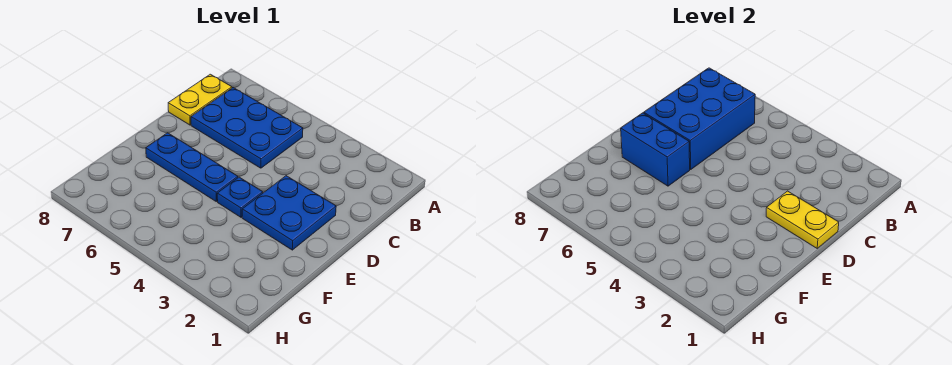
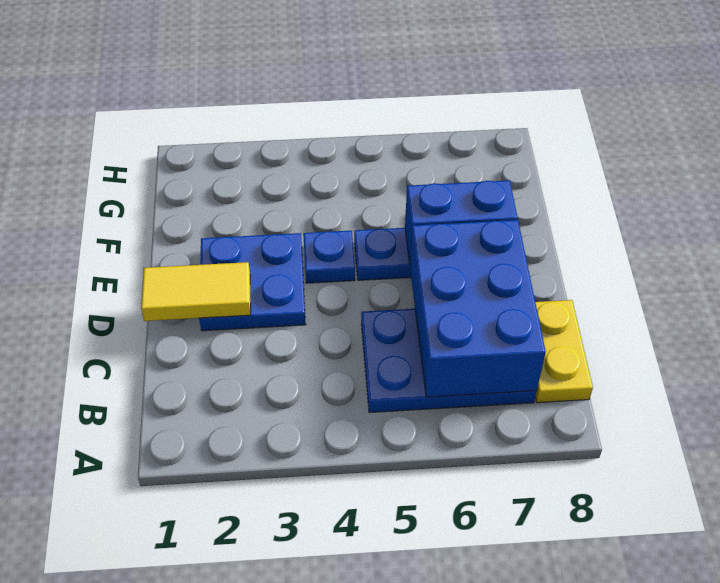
yellow 1x2 plate [766,191,839,248] -> yellow 1x2 tile [141,262,251,321]

